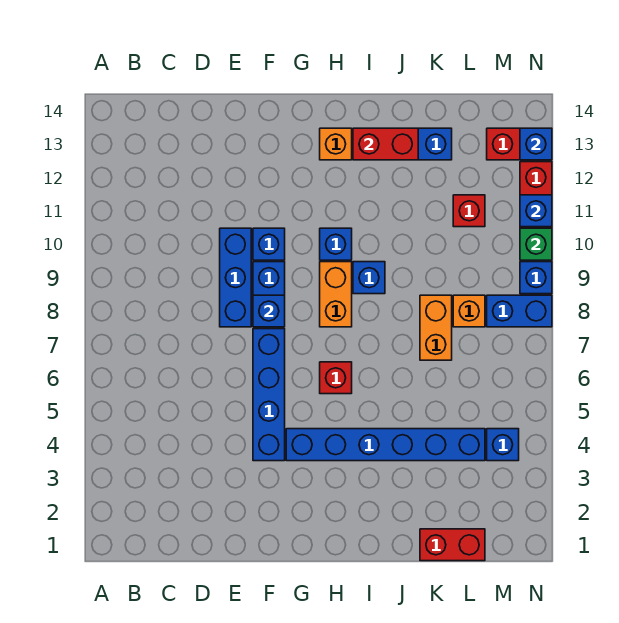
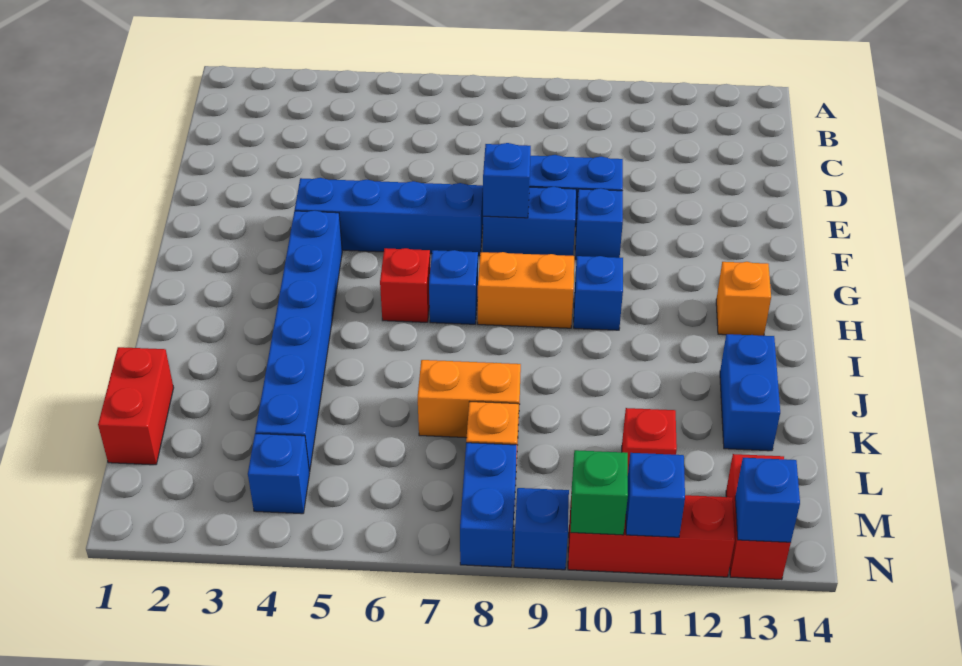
blue 1x1 brick [353,262,385,294] -> blue 1x1 brick moved to [429,250,478,324]
red 1x2 brick [353,128,418,160] -> none

